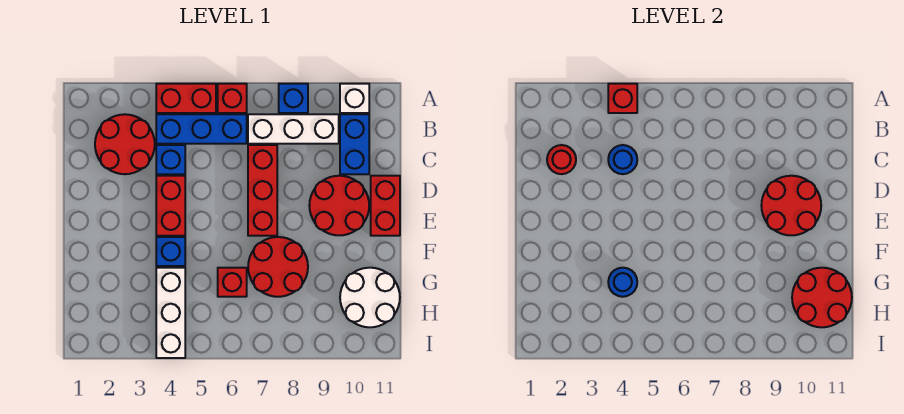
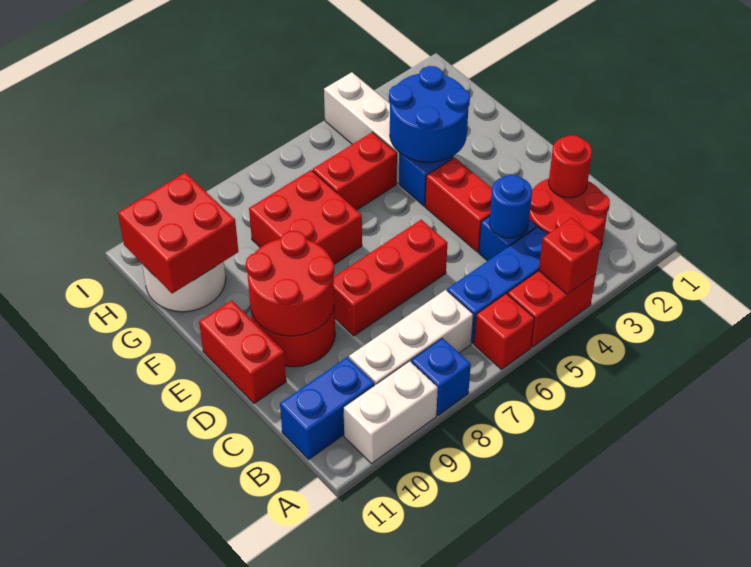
white 1x1 brick [340,84,369,113] -> white 1x2 brick [343,361,438,464]
blue 1x2 brick [340,114,369,174] -> blue 1x2 brick turned to [280,357,375,459]
red 1x3 brick [248,145,277,236] -> red 1x3 brick turned to [334,220,447,336]
red 2x2 round brick [248,237,308,297] -> red 2x2 brick [249,170,362,264]
blue 1x1 round brick [608,268,637,297] -> blue 2x2 round brick [389,66,470,162]
red 1x1 brick [218,268,247,297] -> red 1x2 brick [313,132,397,210]
red 2x2 round brick [792,268,852,327] -> red 2x2 brick [118,172,238,294]

